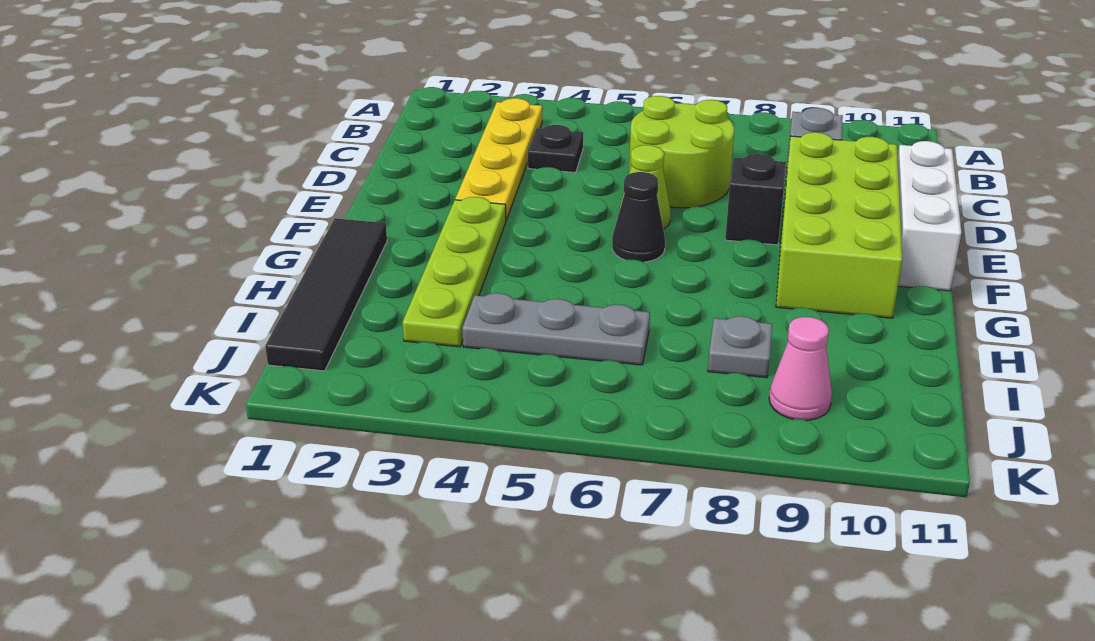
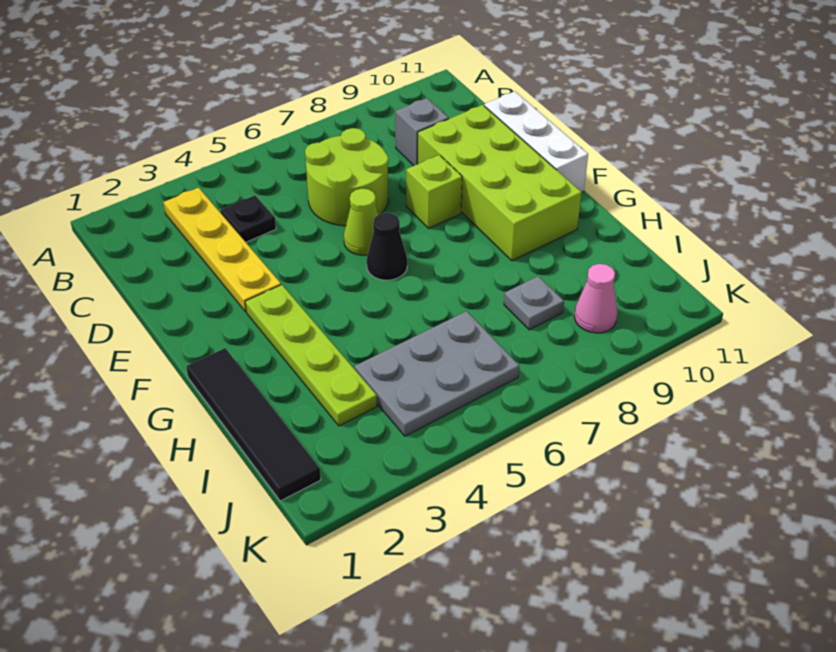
black 1x1 brick [725,154,786,245] -> lime 1x1 brick [406,155,462,229]
grey 1x3 plate [462,293,650,365] -> grey 2x3 plate [354,311,519,436]

